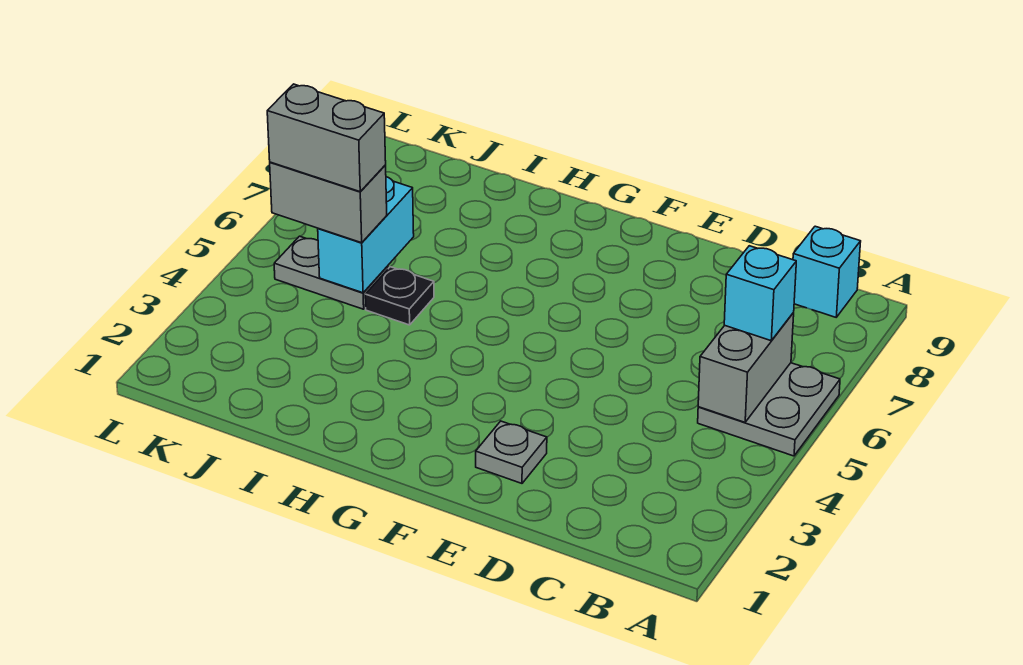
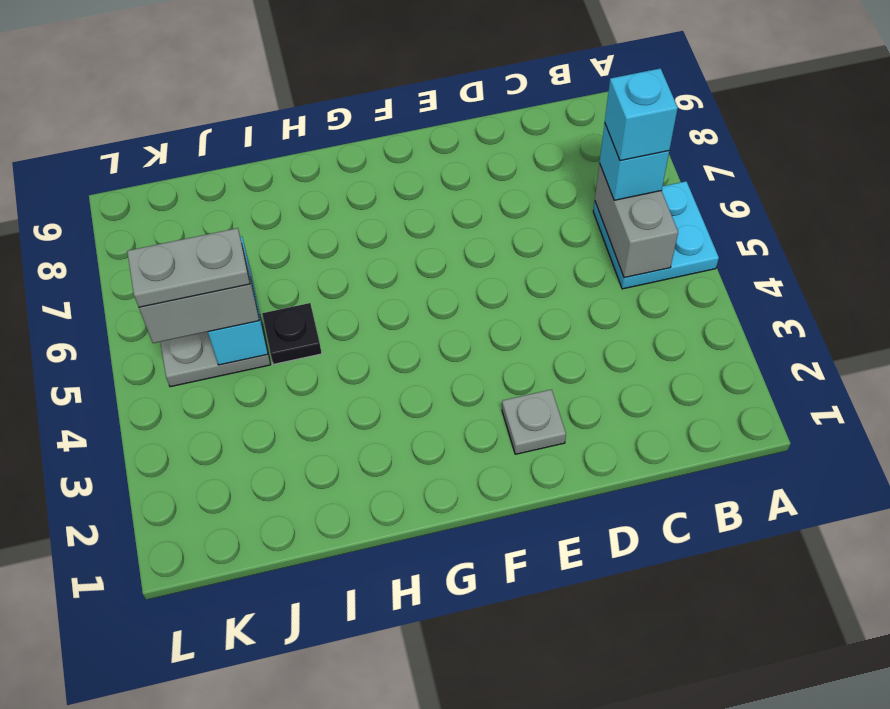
grey 2x2 plate [698,363,840,456] -> cyan 2x2 plate [593,181,719,289]
cyan 1x1 brick [793,226,861,317] -> cyan 1x1 brick moved to [605,68,678,161]
grey 1x2 brick [267,84,386,192] -> grey 1x2 plate [127,228,250,307]

